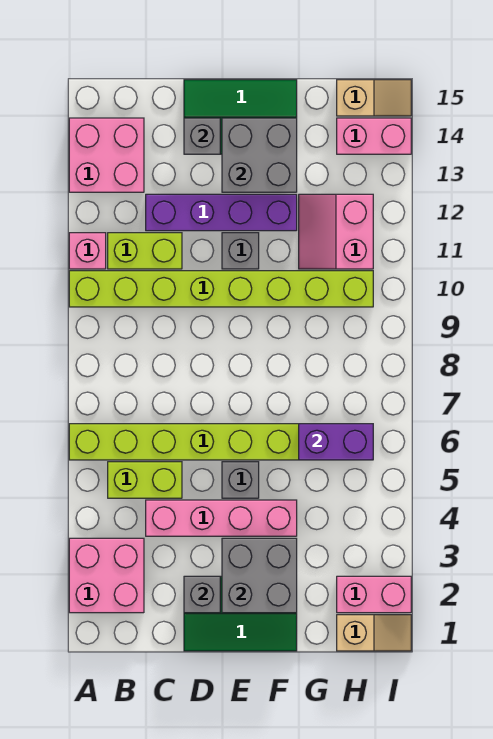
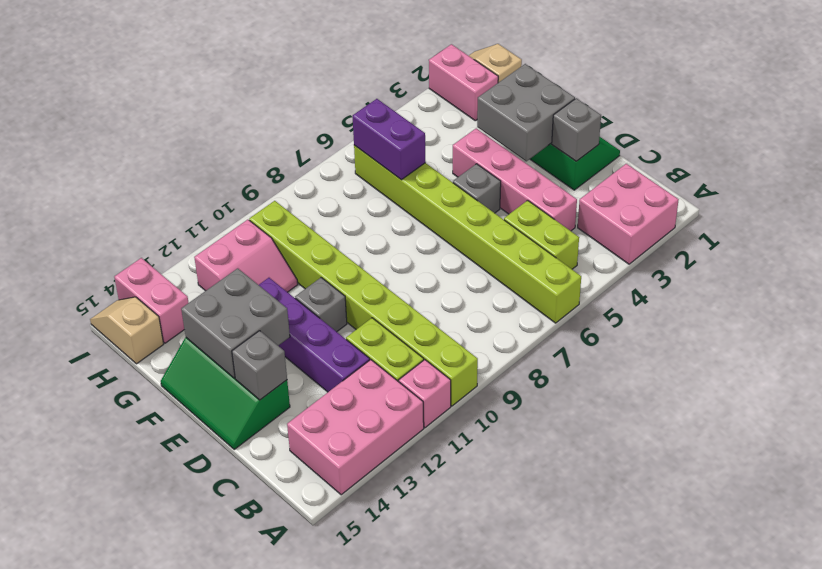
pink 2x2 brick [69,118,144,192] -> pink 2x3 brick [287,360,424,495]

